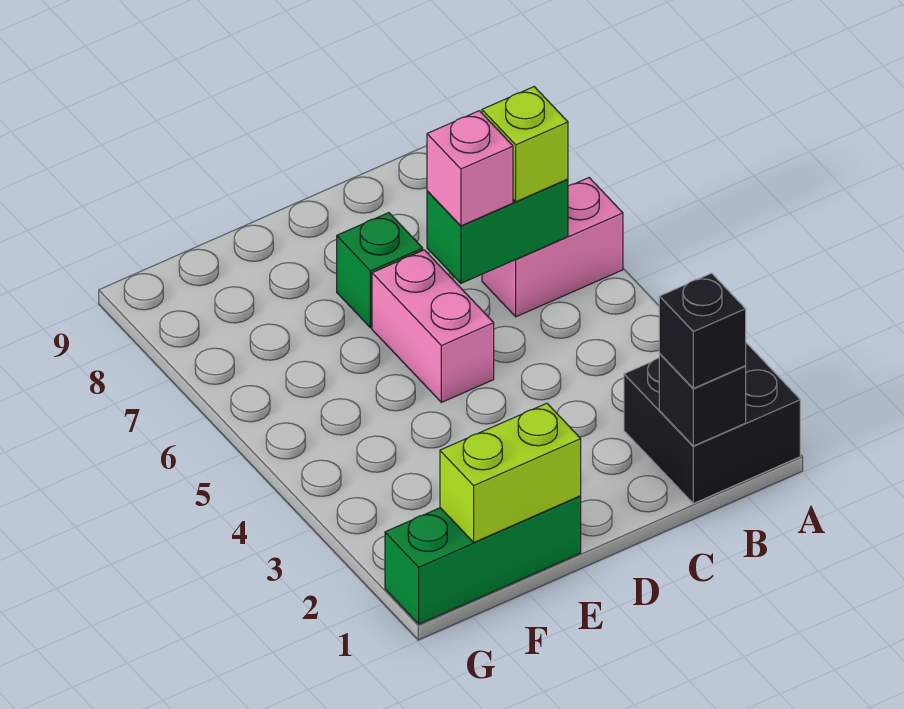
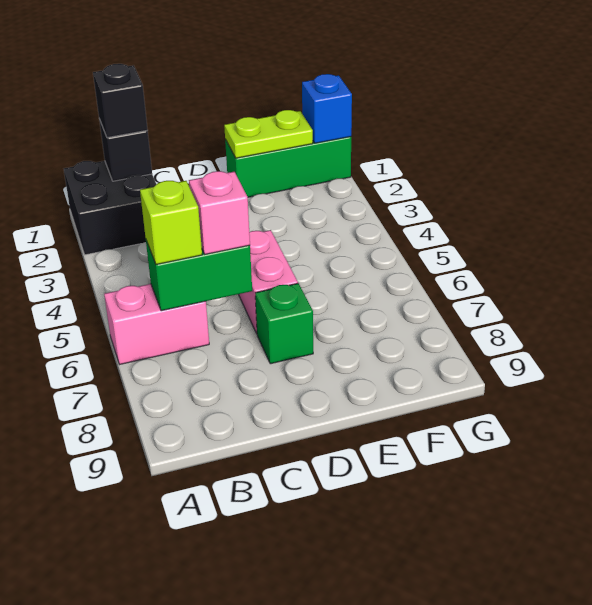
lime 1x2 brick [440,403,581,542] -> lime 1x2 plate [224,110,313,158]
none -> blue 1x1 brick [302,74,352,143]

